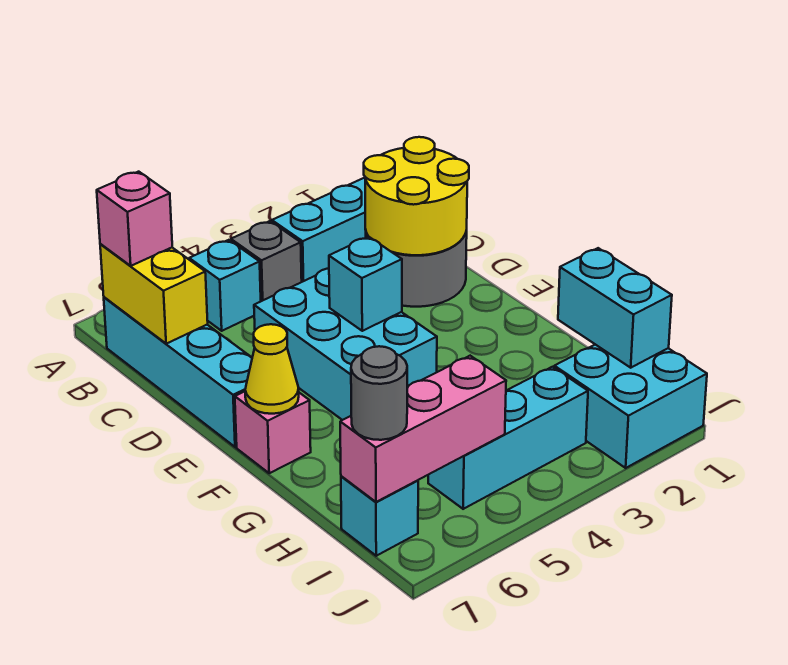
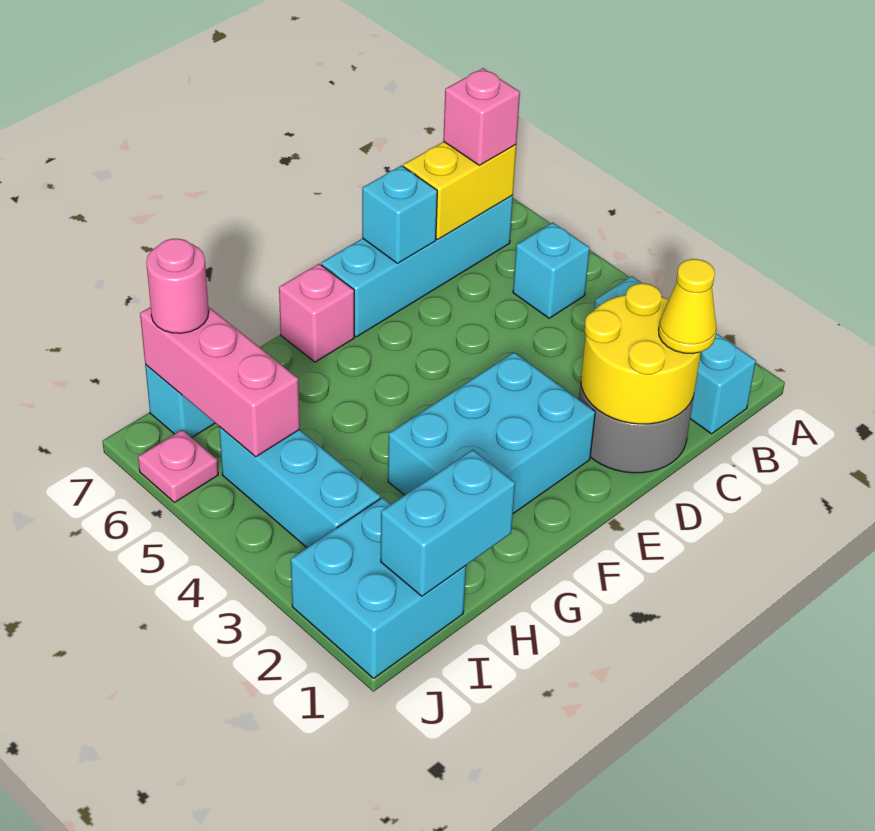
grey 1x1 brick [231,221,302,301] -> none
cyan 2x3 brick [254,269,437,420] -> cyan 2x3 brick moved to [388,352,595,513]
cyan 1x1 brick [329,237,402,331] -> cyan 1x1 brick moved to [362,166,437,263]
yellow 1x1 cone [245,324,299,414] -> yellow 1x1 cone moved to [659,259,717,354]
grey 1x1 round brick [351,346,407,440] -> pink 1x1 round brick [146,239,209,333]
none -> pink 1x1 plate [138,430,218,502]

